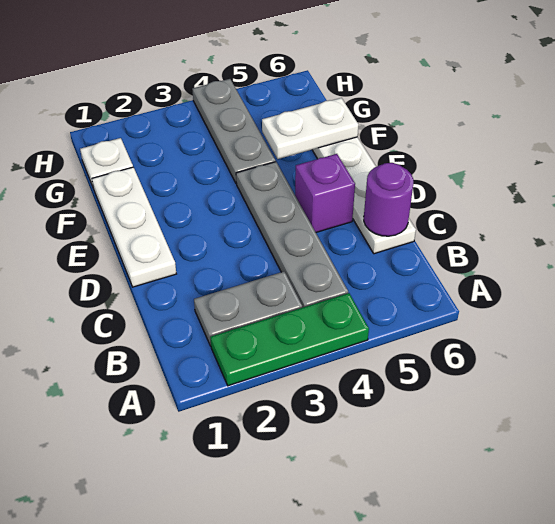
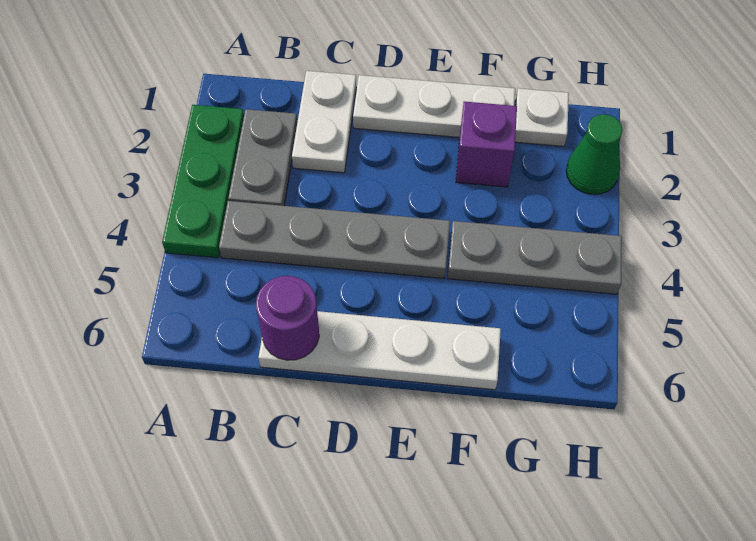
purple 1x1 brick [295,154,355,232] -> purple 1x1 brick moved to [456,102,517,187]
white 1x2 plate [262,98,359,159] -> white 1x2 plate moved to [292,71,356,173]
none -> green 1x1 cone [566,114,623,194]

